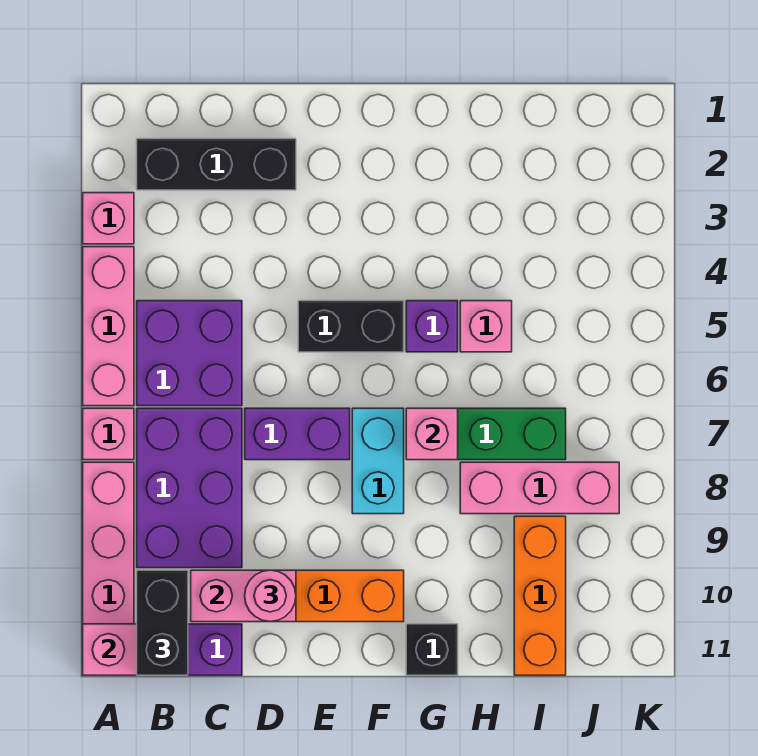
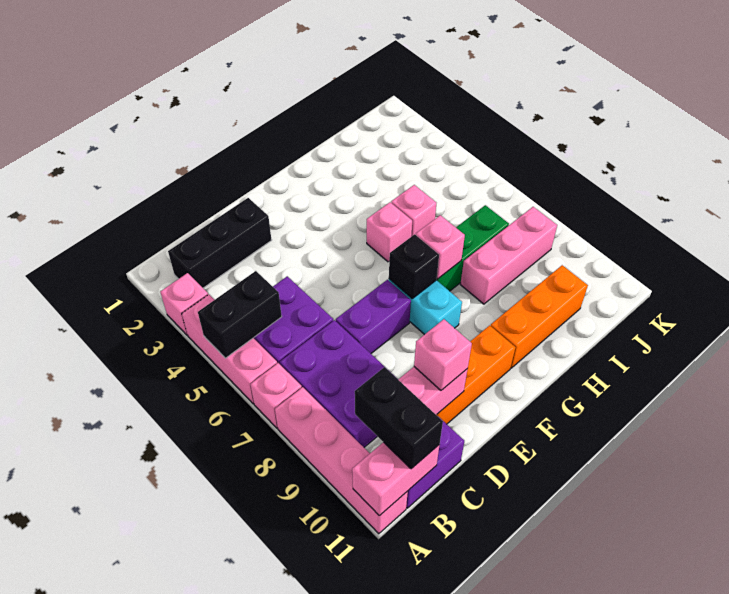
pink 1x1 round brick [245,570,296,622] -> pink 1x1 brick [414,319,472,390]
black 1x2 brick [298,301,404,352] -> black 1x2 brick moved to [198,271,282,358]
purple 1x1 brick [406,301,458,352] -> pink 1x1 brick [367,202,412,262]
black 1x1 brick [406,624,458,675] -> black 1x1 brick moved to [389,234,439,298]
orange 1x3 brick [514,516,566,675] -> orange 1x3 brick turned to [491,265,588,368]

